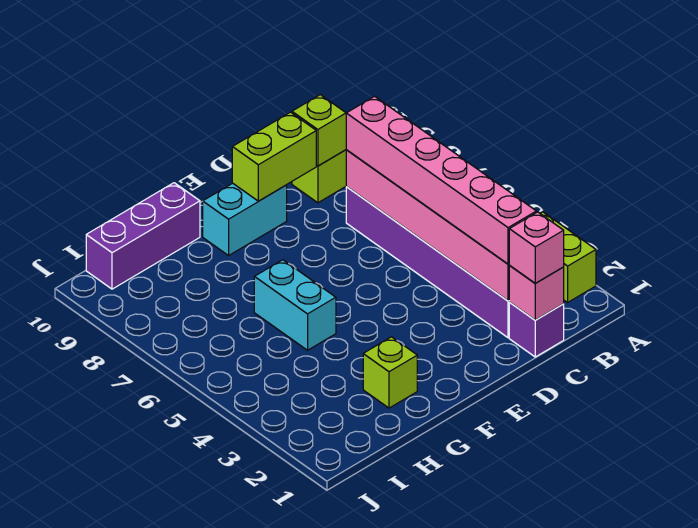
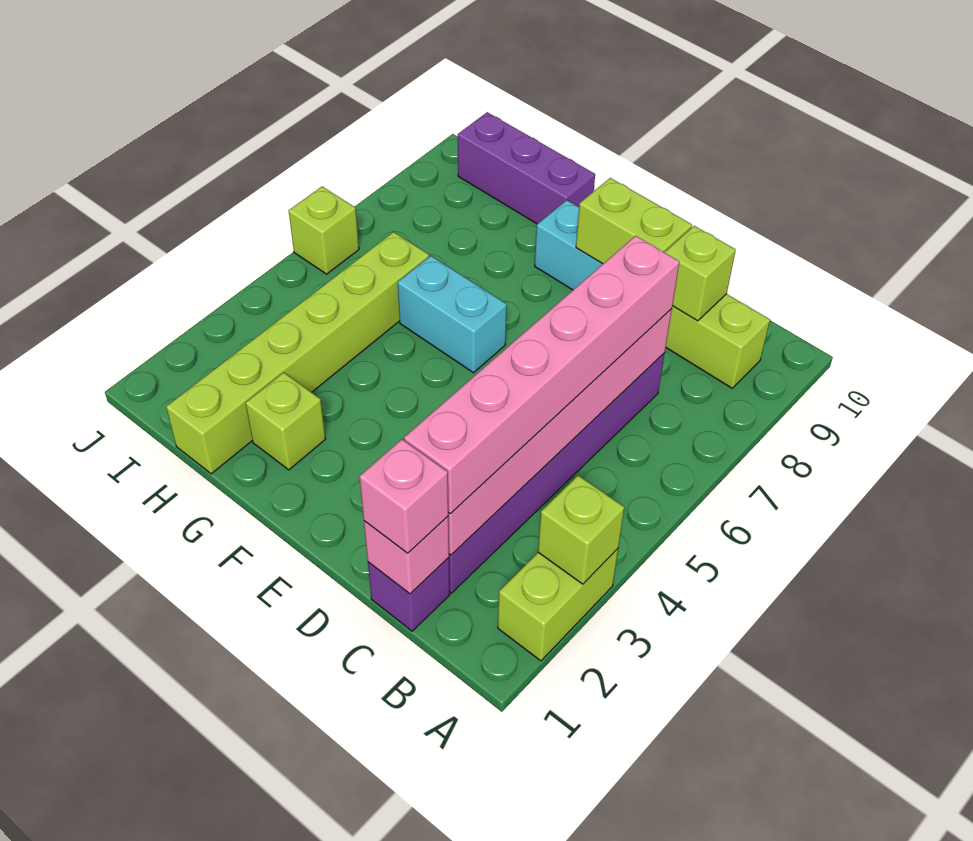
none -> lime 1x1 brick [538,476,624,584]
cyan 1x2 brick [254,260,336,350] -> cyan 1x2 brick turned to [398,256,507,373]
none -> lime 1x6 brick [166,232,429,474]
none -> lime 1x1 brick [289,186,359,274]

